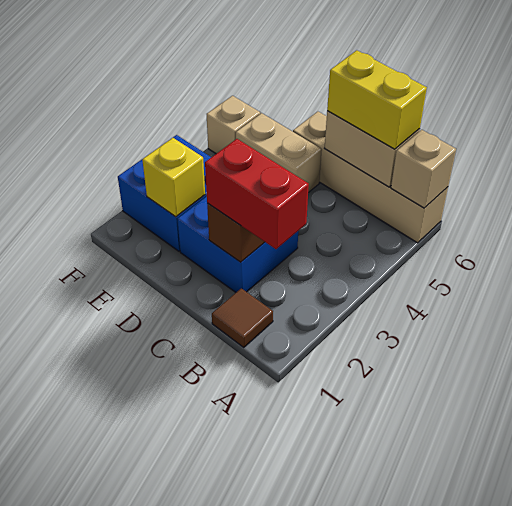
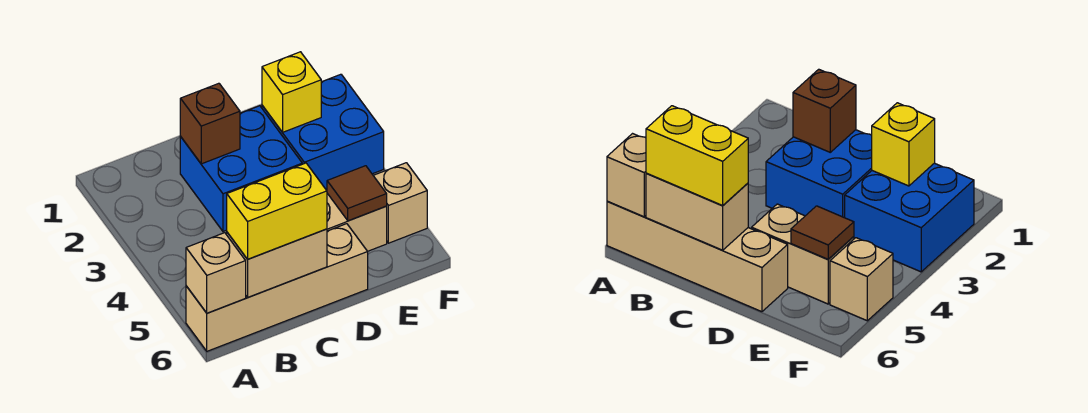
brown 1x1 tile [212,288,273,347] -> brown 1x1 tile moved to [327,166,387,221]
red 1x2 brick [205,139,309,249] -> none

